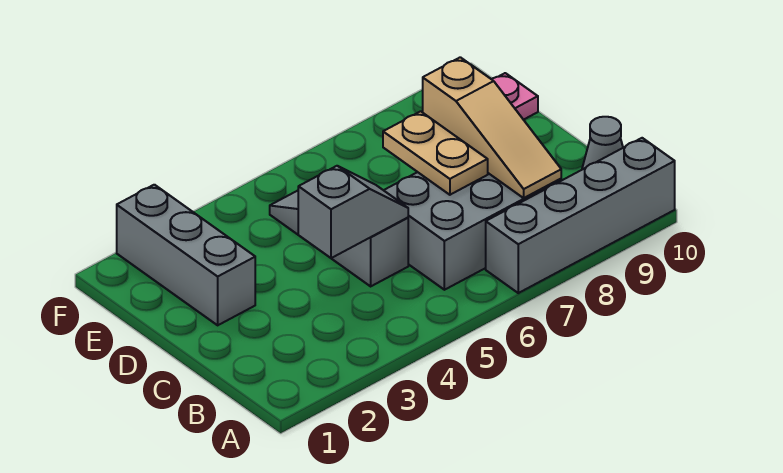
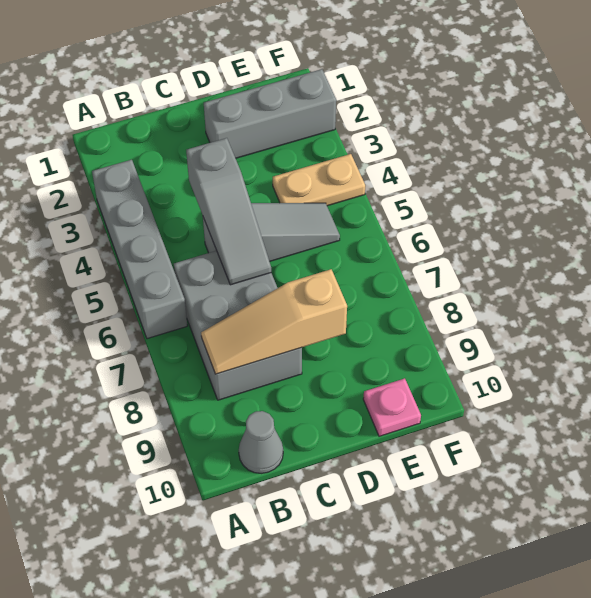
grey 1x4 brick [486,138,675,293] -> grey 1x4 brick moved to [92,160,187,339]
grey 1x2 slope [298,166,408,258] -> grey 1x3 slope [186,138,271,285]
tan 1x2 plate [383,111,488,195] -> tan 1x2 plate moved to [273,154,365,206]

